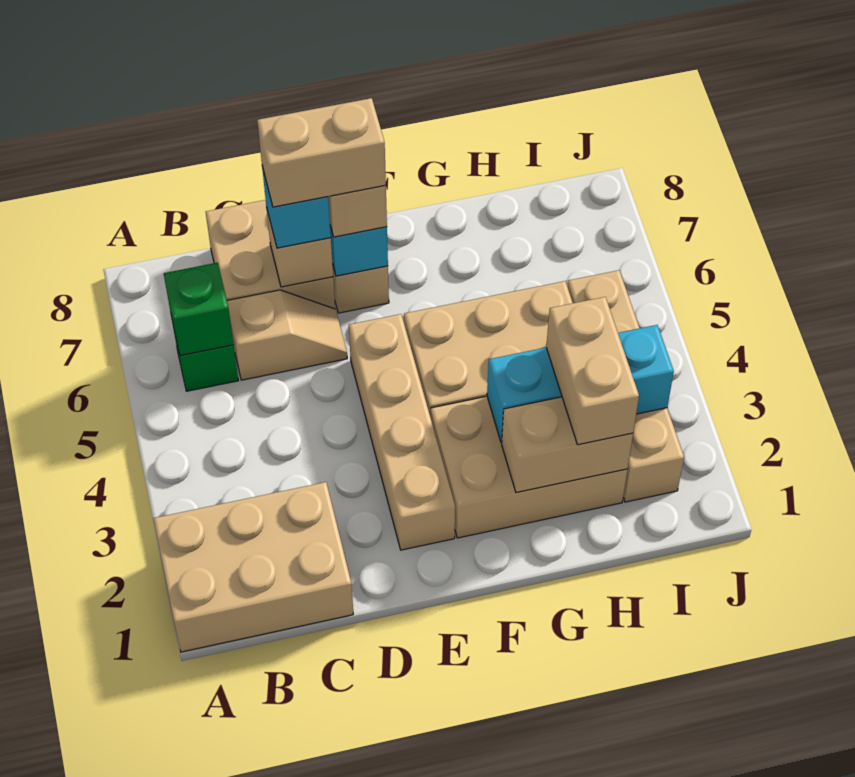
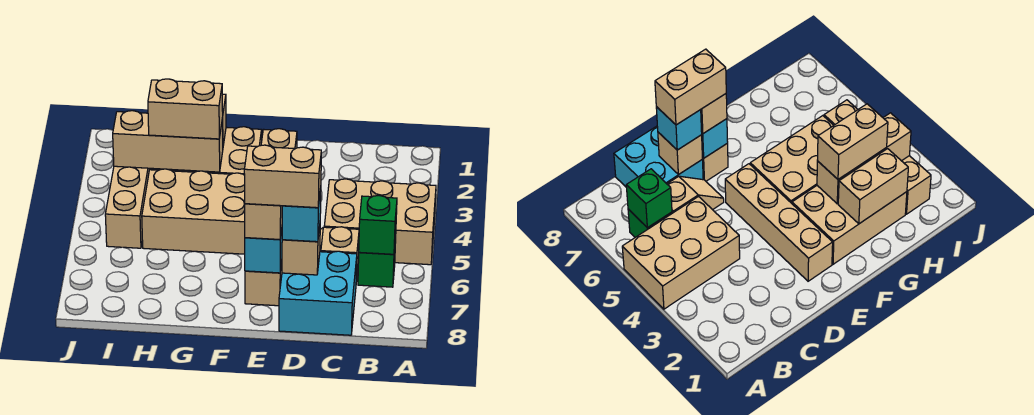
tan 2x3 brick [153,482,353,652] -> tan 2x3 brick moved to [324,179,436,265]
tan 2x2 brick [206,200,335,309] -> cyan 2x2 brick [279,251,357,335]
cyan 1x3 brick [487,325,674,442] -> tan 1x3 brick [113,111,223,172]
tan 1x2 brick [546,297,639,445] -> tan 1x2 brick turned to [148,79,223,139]

